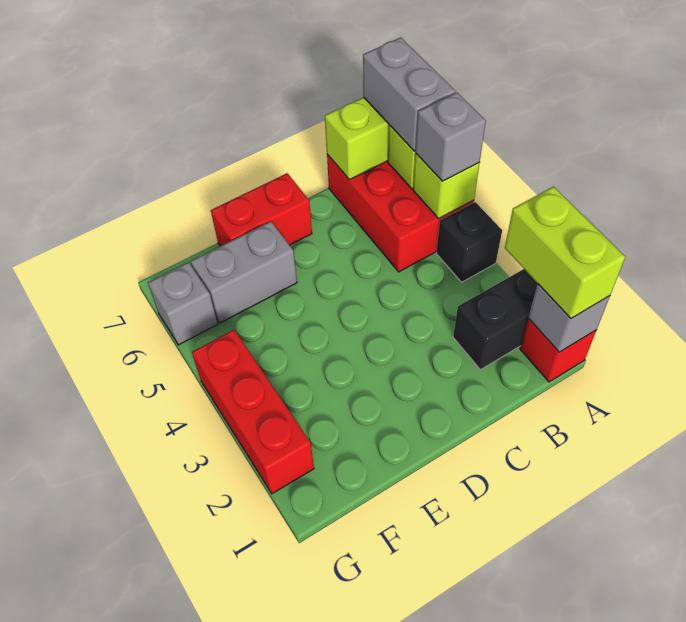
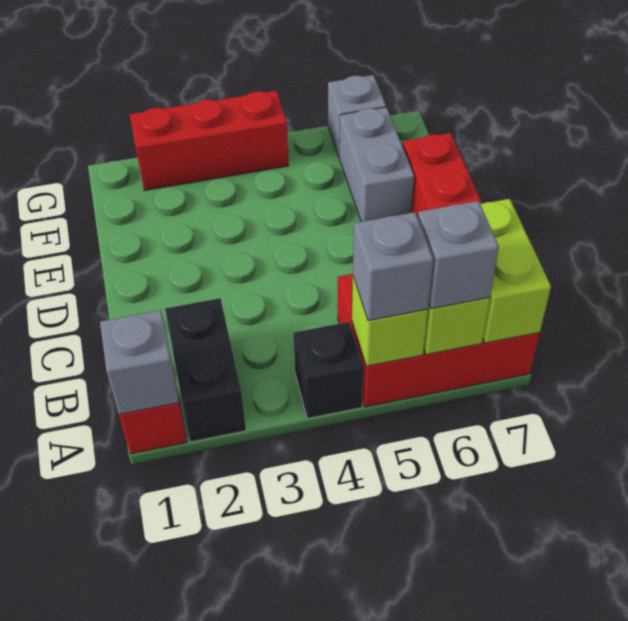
lime 1x2 brick [505,187,625,318] -> none
grey 1x2 brick [363,37,456,151] -> grey 1x1 brick [418,201,499,309]

